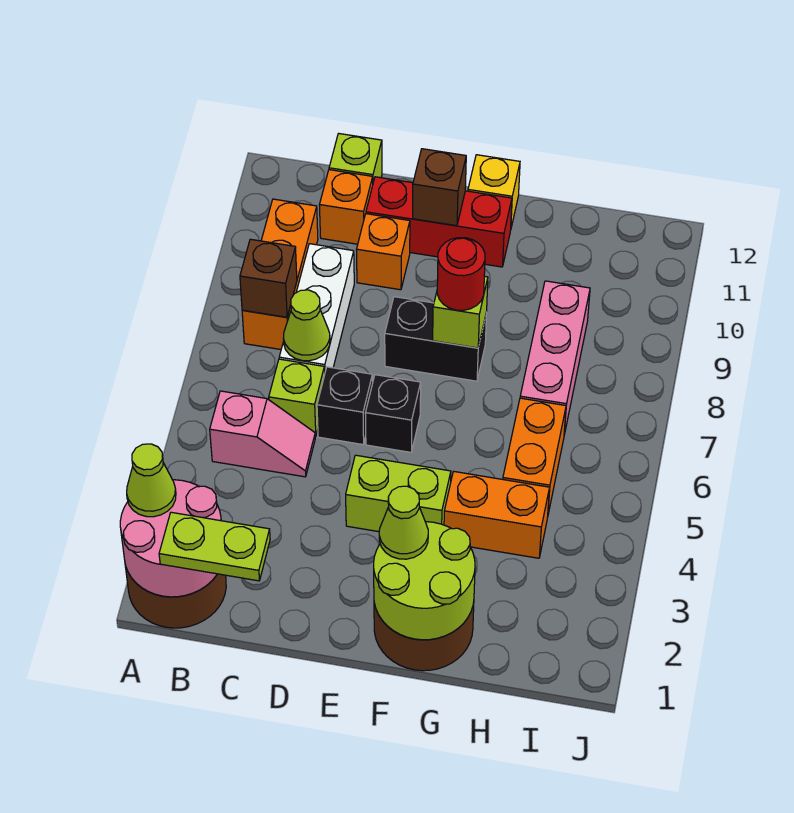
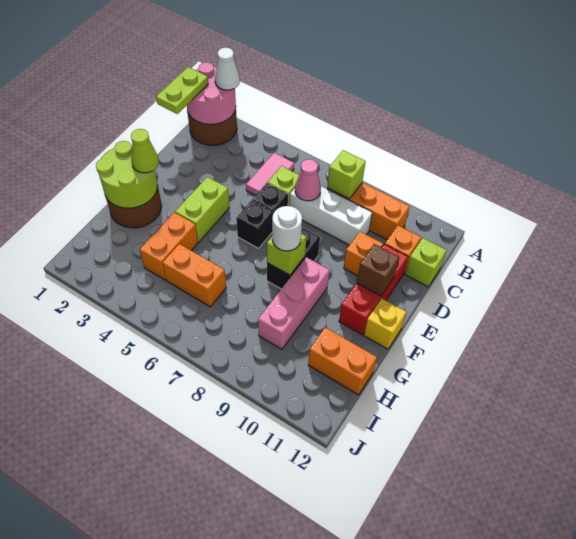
lime 1x1 cone [127,444,176,517] -> white 1x1 cone [215,48,240,90]
pink 1x2 slope [210,391,315,477] -> pink 1x2 tile [246,153,294,195]
brown 1x1 brick [240,239,297,317] -> lime 1x1 brick [327,150,366,199]
lime 1x1 cone [283,290,330,361] -> pink 1x1 cone [295,159,321,201]
red 1x1 round brick [437,238,485,310] -> white 1x1 round brick [272,206,302,251]
pink 1x3 brick [520,281,590,434] -> pink 1x3 brick turned to [258,257,329,349]
none -> orange 1x2 brick [308,327,377,395]

